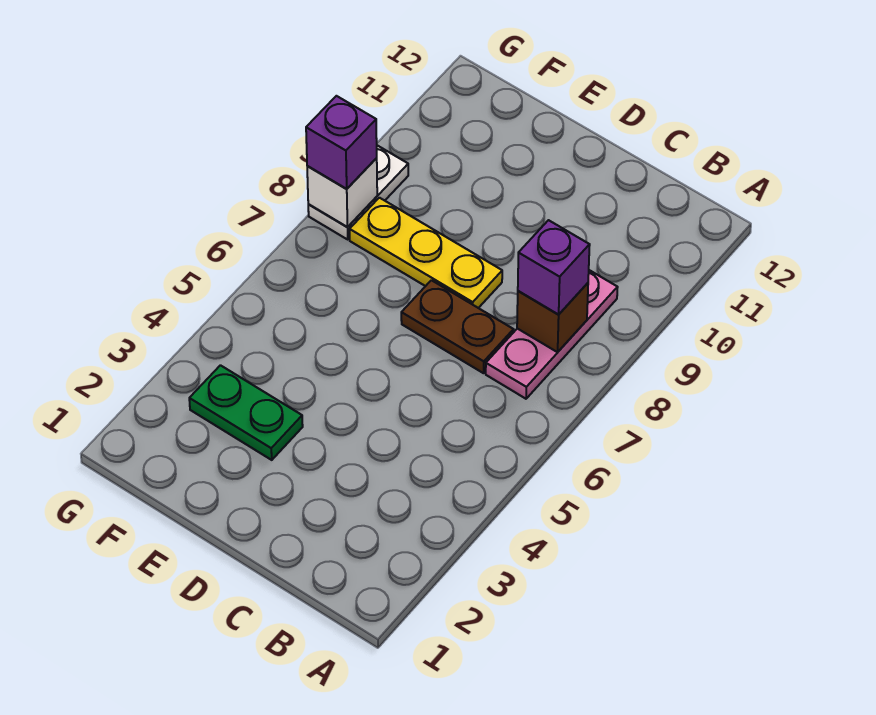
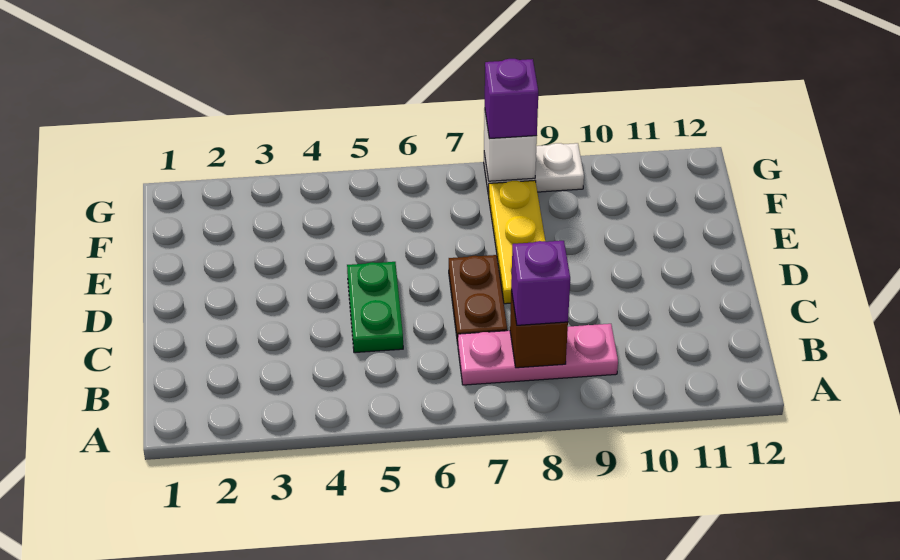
green 1x2 plate [189,365,303,460] -> green 1x2 plate moved to [347,262,403,353]

